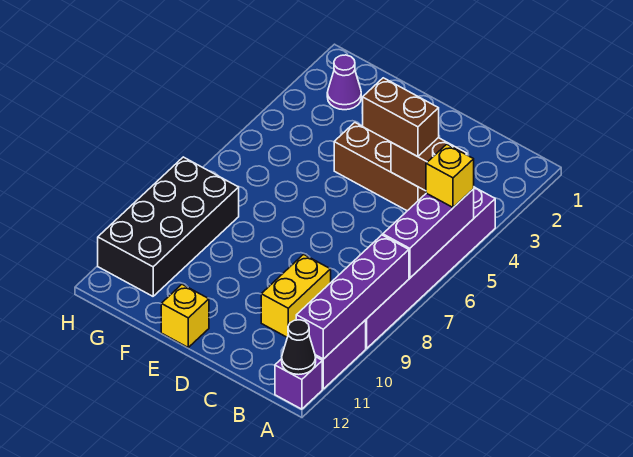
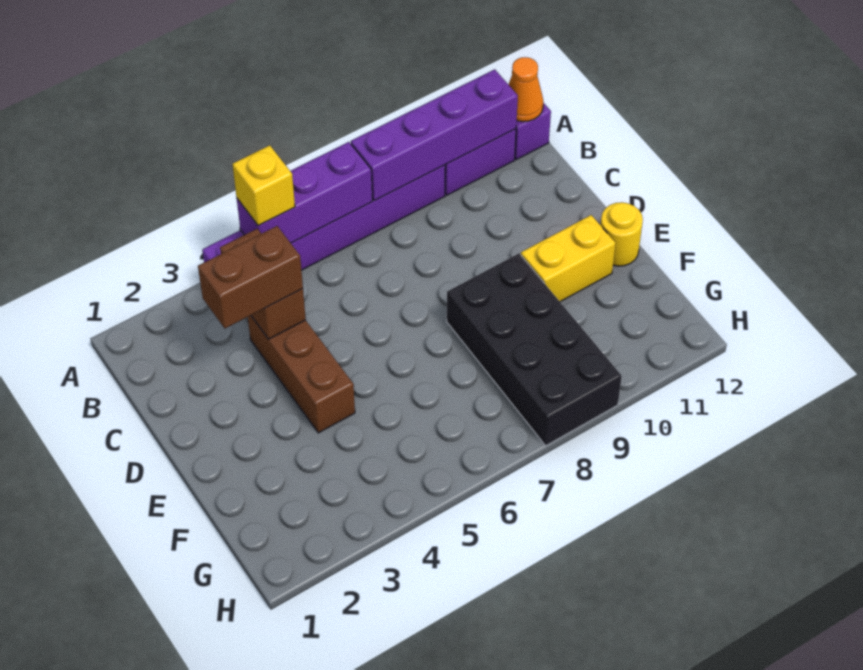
black 1x1 cone [282,320,316,375] -> orange 1x1 cone [508,57,544,122]
brown 1x2 brick [362,78,439,157] -> brown 1x2 brick turned to [198,226,303,328]
yellow 1x2 brick [261,254,331,337] -> yellow 1x2 brick moved to [521,215,616,302]
yellow 1x1 brick [161,284,209,347] -> yellow 1x1 round brick [601,202,643,266]
purple 1x1 cone [327,55,361,110] -> none
black 2x4 brick [98,157,239,296] -> black 2x4 brick turned to [447,253,622,446]

